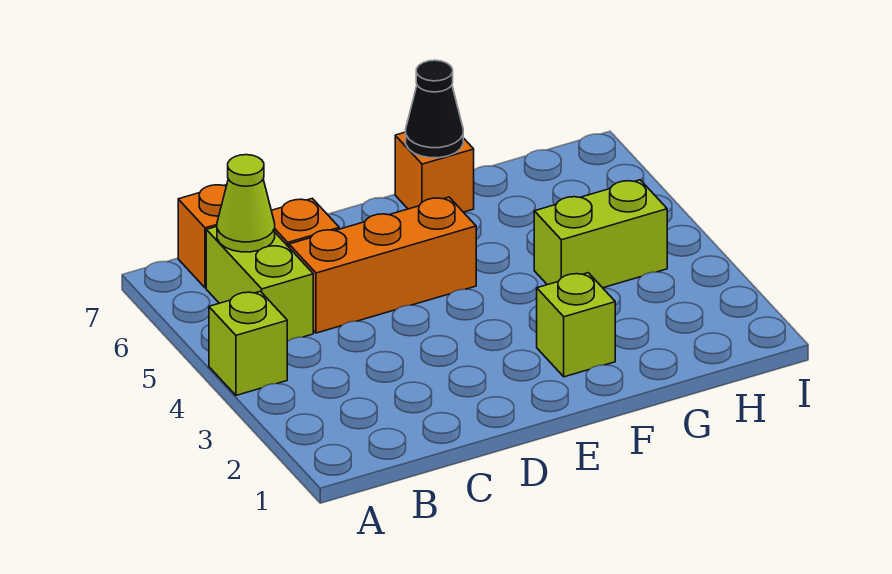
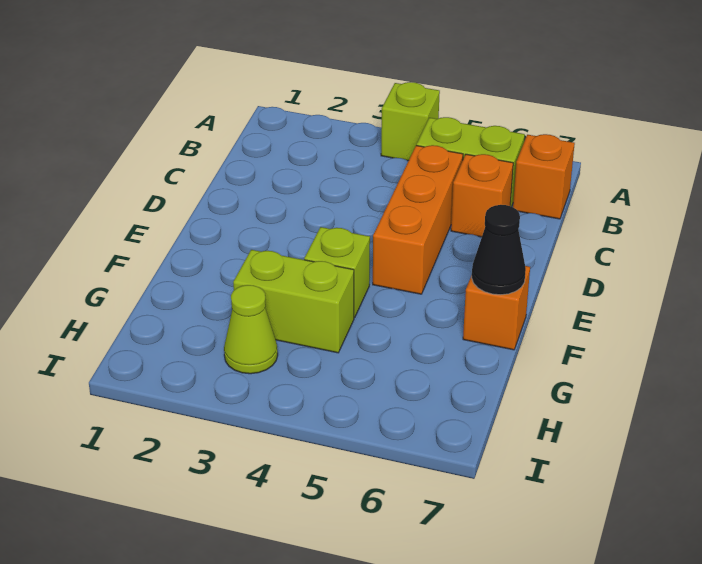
lime 1x1 cone [217,155,275,252] -> lime 1x1 cone moved to [224,285,278,374]
lime 1x1 brick [537,273,615,377] -> lime 1x1 brick moved to [304,227,370,318]
lime 1x2 brick [534,180,667,288] -> lime 1x2 brick turned to [233,250,354,353]

